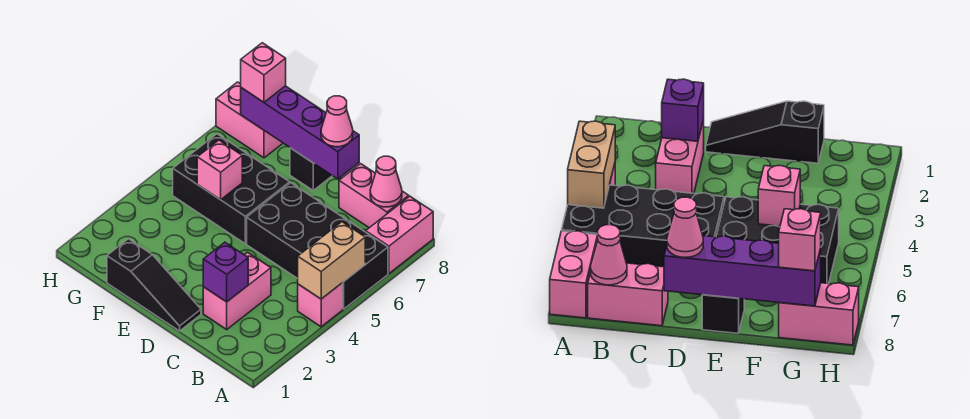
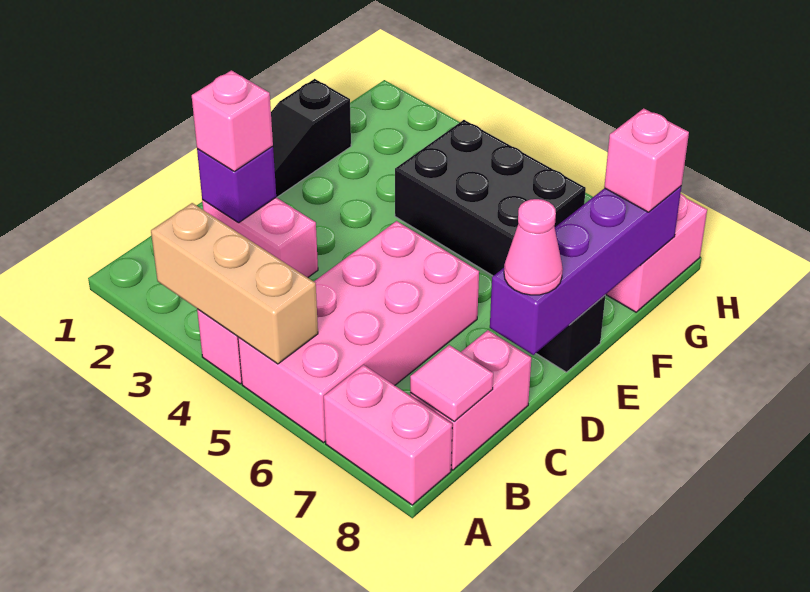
tan 1x2 brick [298,222,365,299] -> tan 1x3 brick [151,203,318,364]
black 2x4 brick [247,183,388,309] -> pink 2x4 brick [238,221,479,442]
pink 1x1 cone [370,156,402,207] -> pink 1x1 tile [410,345,493,422]
black 2x3 brick [173,134,290,244] -> black 2x3 brick turned to [395,120,586,276]
pink 1x1 brick [197,140,242,200] -> pink 1x1 brick moved to [192,70,273,171]

